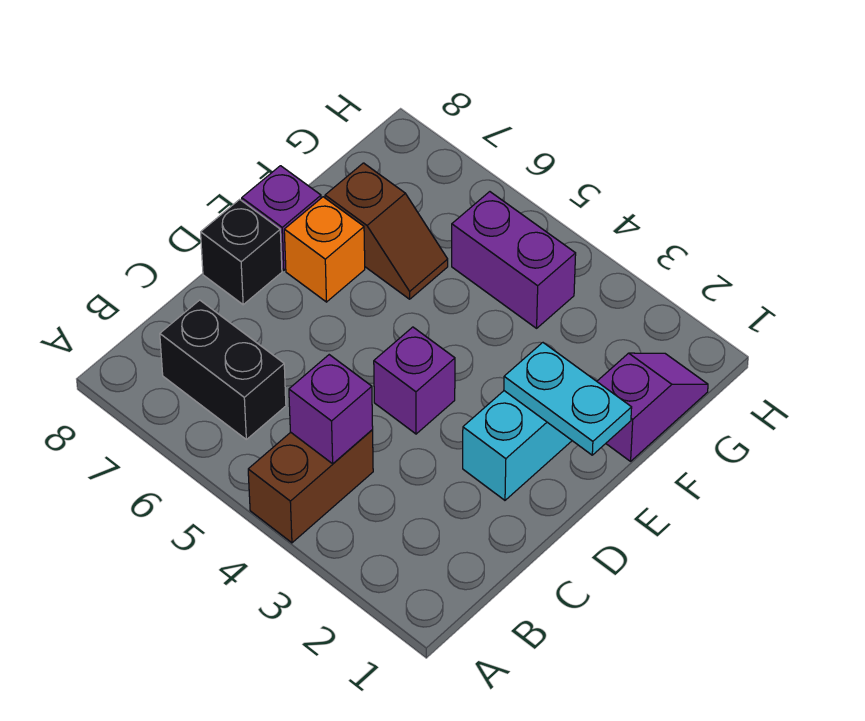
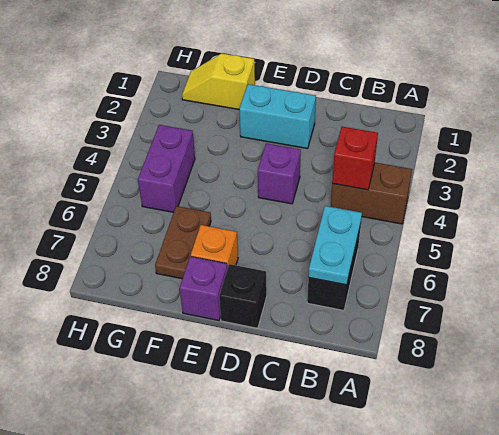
purple 1x1 brick [289,355,373,464] -> red 1x1 brick [332,127,378,190]
cyan 1x2 plate [504,343,632,455] -> cyan 1x2 plate moved to [308,206,362,285]
purple 1x2 slope [597,353,708,461] -> yellow 1x2 slope [182,53,255,109]
brown 1x2 slope [325,163,448,299] -> brown 1x2 plate [155,206,211,279]

